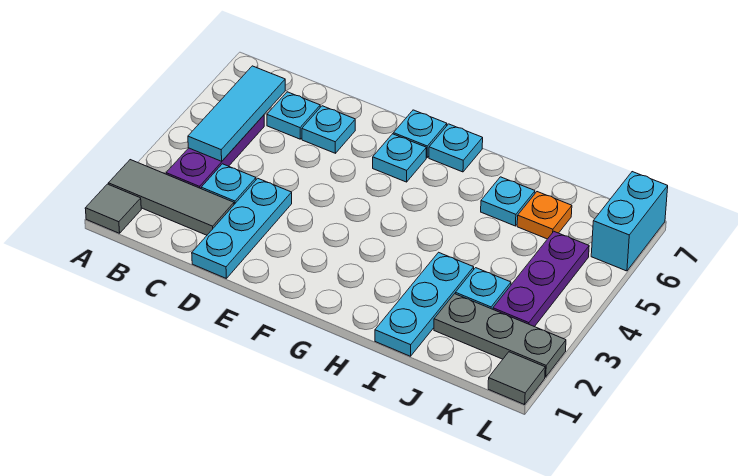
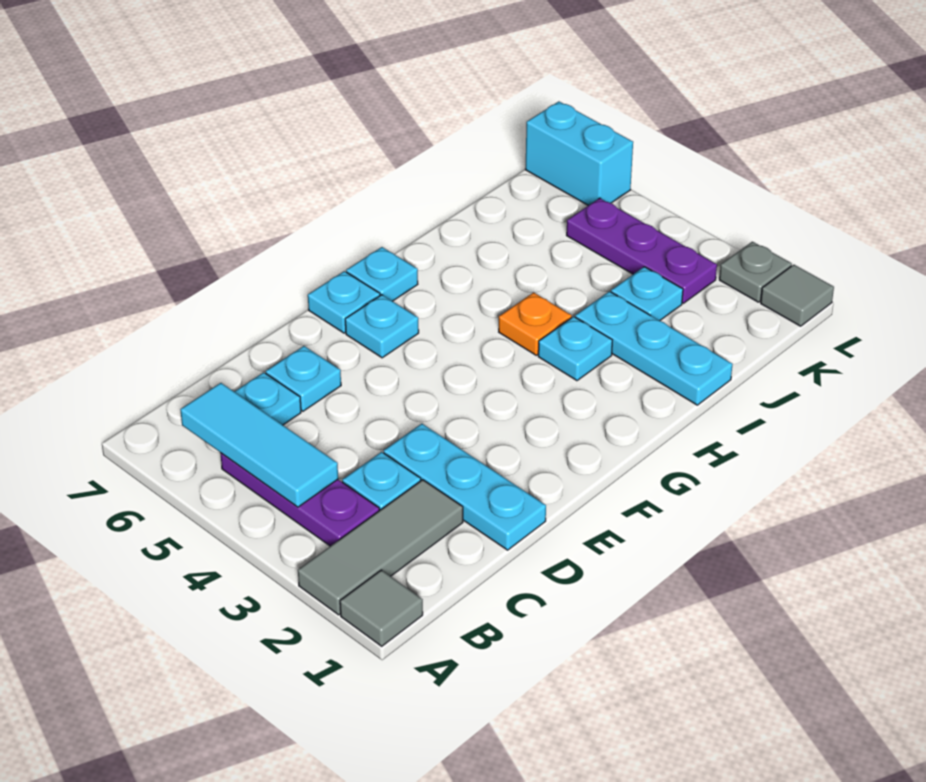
cyan 1x1 plate [481,177,535,226] -> cyan 1x1 plate moved to [538,317,612,381]
grey 1x3 plate [434,294,566,377] -> grey 1x1 plate [719,242,792,302]
orange 1x1 plate [517,192,572,239] -> orange 1x1 plate moved to [499,292,572,355]

